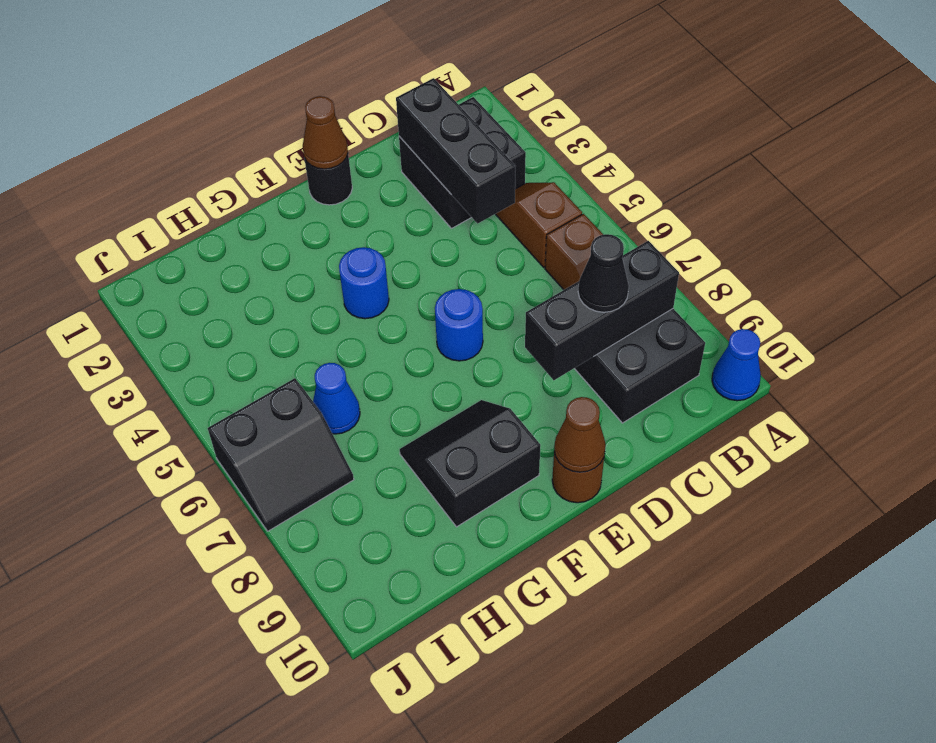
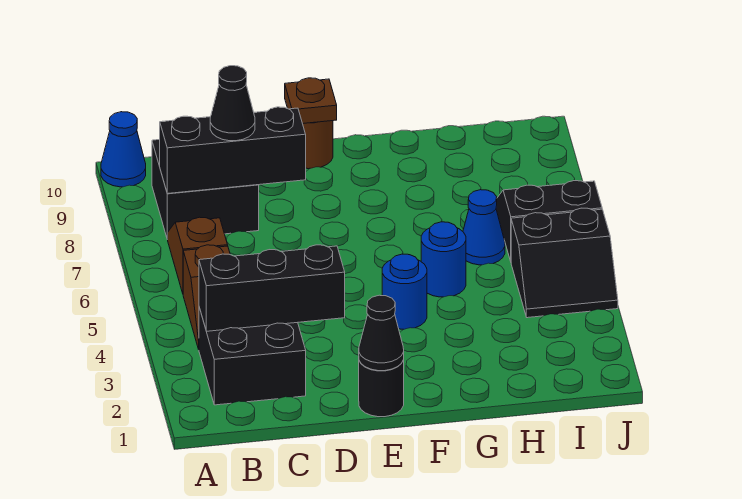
black 1x3 brick [396,78,515,224] -> black 1x3 brick turned to [199,245,345,331]
brown 1x1 cone [303,96,348,169] -> black 1x1 cone [359,295,404,371]
blue 1x1 round brick [435,289,483,361] -> blue 1x1 round brick moved to [421,222,466,297]
brown 1x1 cone [554,397,606,472] -> brown 1x1 plate [285,78,337,124]
black 2x2 slope [400,400,540,527] -> black 2x2 slope moved to [511,208,618,318]

